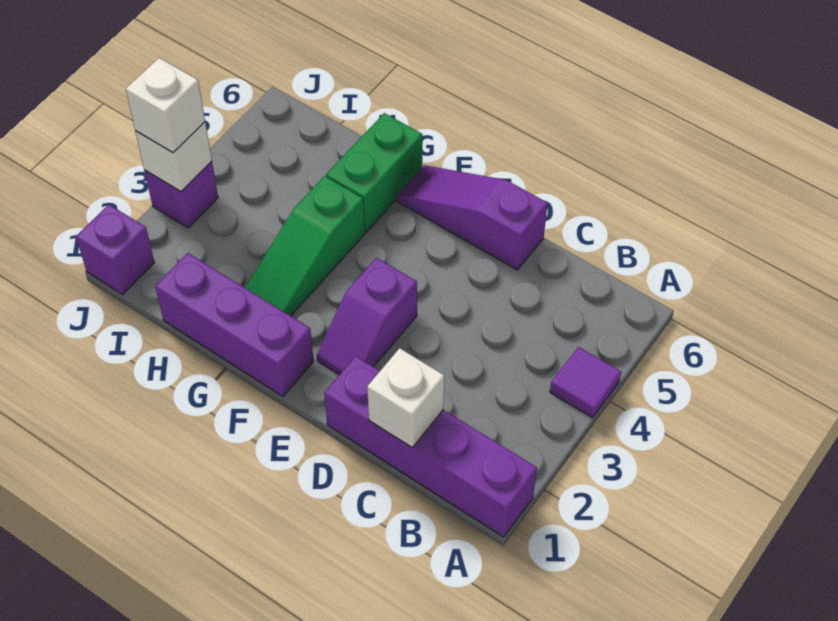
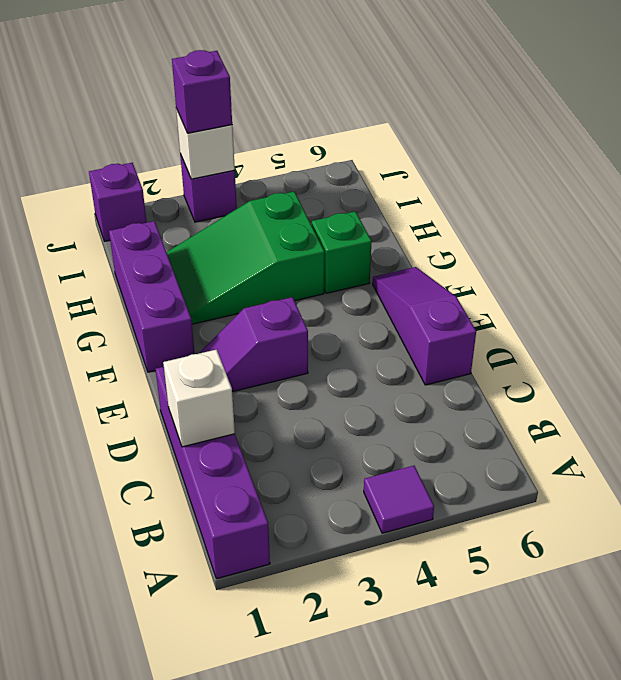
green 1x3 slope [245,176,365,316] -> green 2x3 slope [166,192,324,324]
green 1x2 brick [326,113,422,232] -> green 1x1 brick [312,211,372,293]
white 1x1 brick [126,58,205,153] -> purple 1x1 brick [172,50,232,133]

